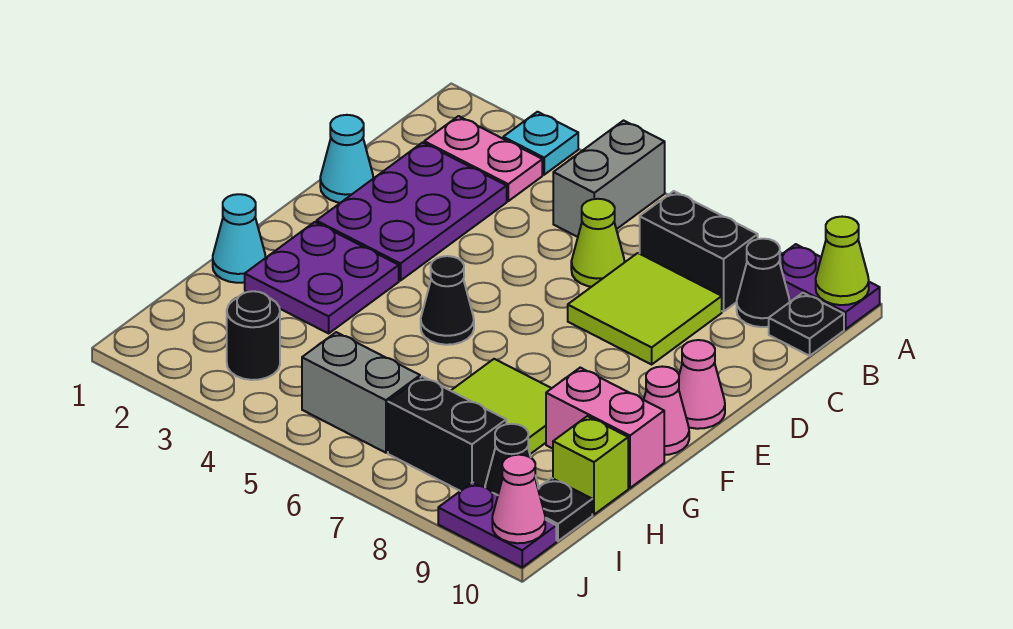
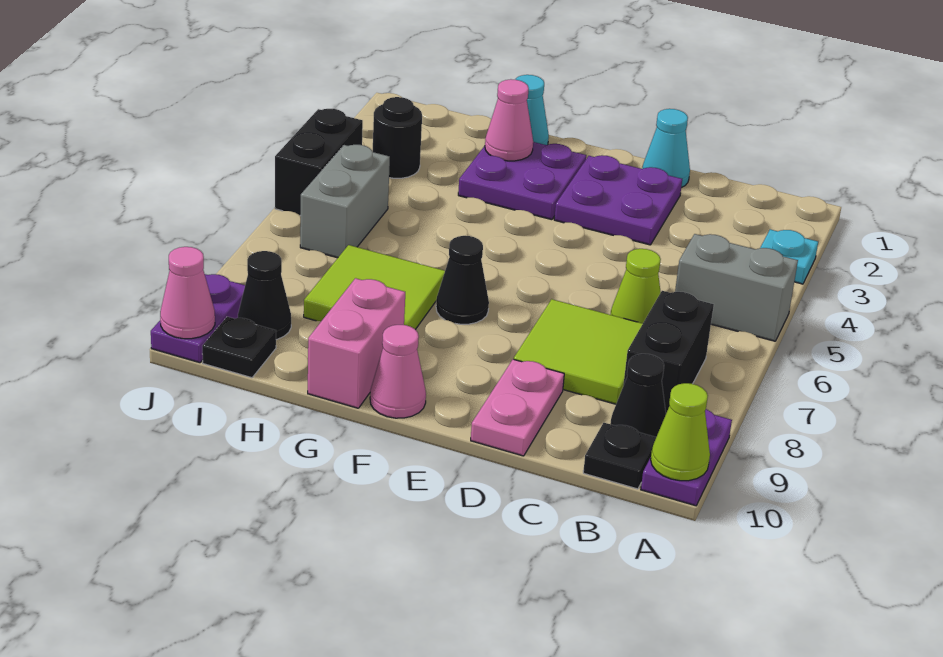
pink 1x2 plate [424,116,542,201] -> pink 1x2 plate moved to [471,359,564,456]
purple 2x3 plate [316,143,507,281] -> purple 2x2 plate [554,155,682,245]
pink 1x1 cone [679,340,725,429] -> pink 1x1 cone moved to [485,79,533,161]
black 1x1 cone [421,256,474,345] -> black 1x1 cone moved to [436,236,489,324]
lime 1x1 brick [553,416,628,514] -> none
black 1x2 brick [388,376,506,491] -> black 1x2 brick moved to [275,109,363,216]

